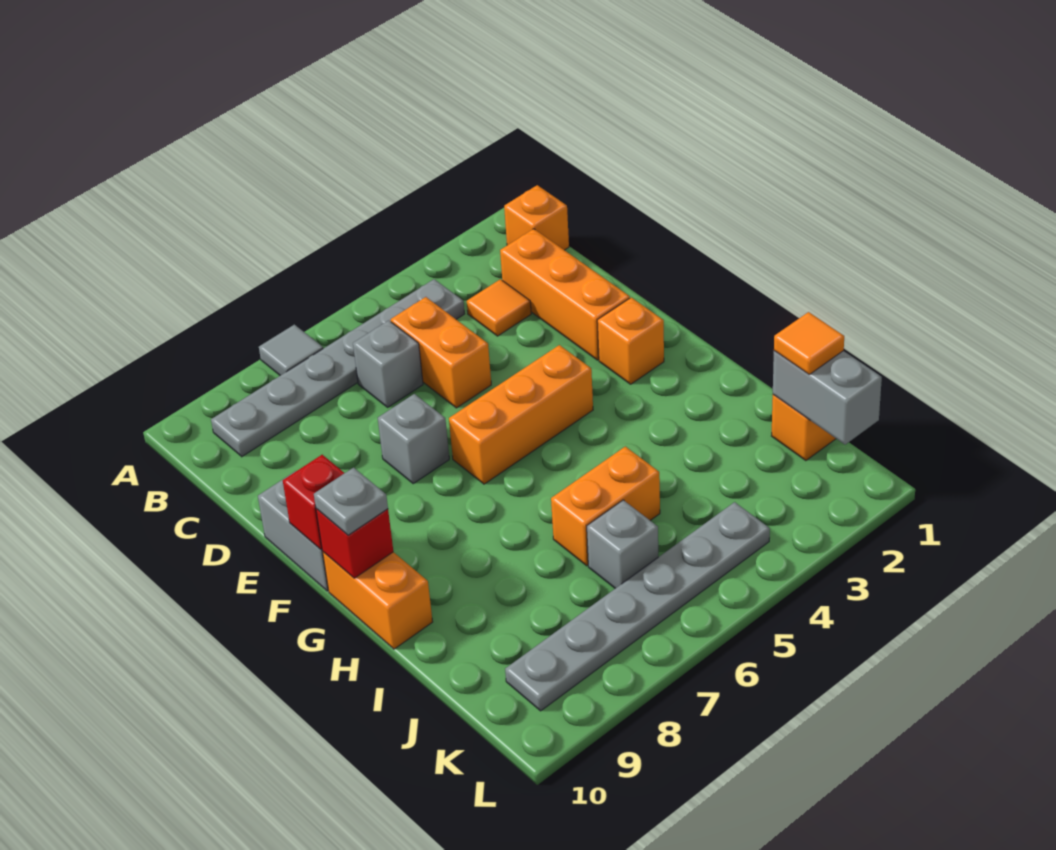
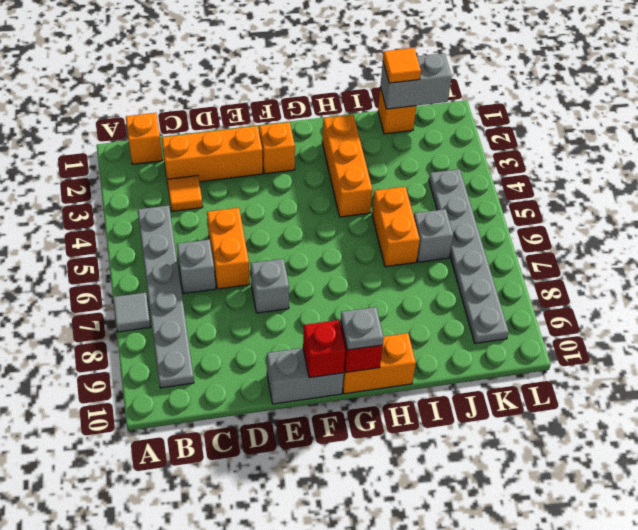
orange 1x2 brick [391,297,491,408] -> orange 1x2 brick turned to [207,208,250,289]
orange 1x3 brick [449,345,593,484] -> orange 1x3 brick moved to [322,115,372,217]

